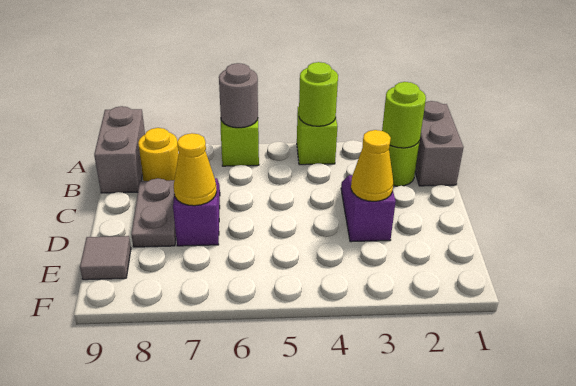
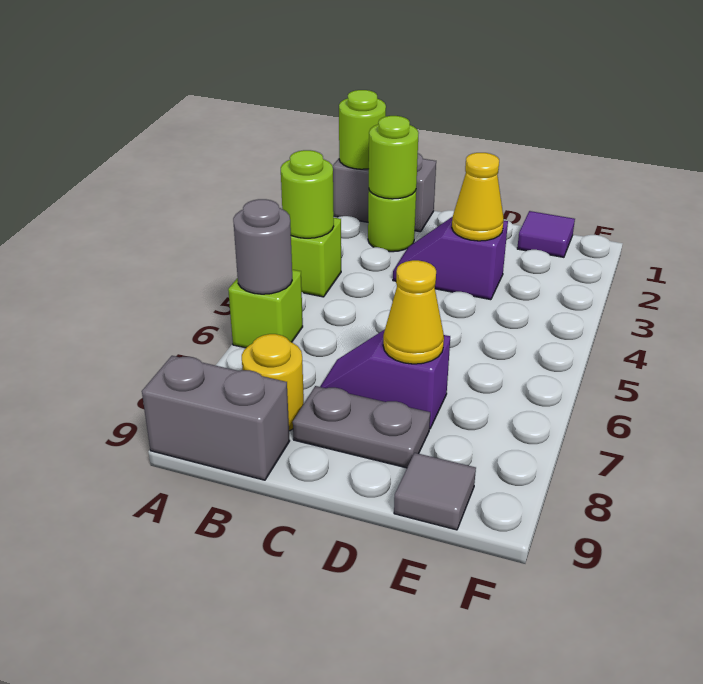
none -> lime 1x1 round brick [339,90,386,169]
none -> purple 1x1 tile [517,211,575,257]

